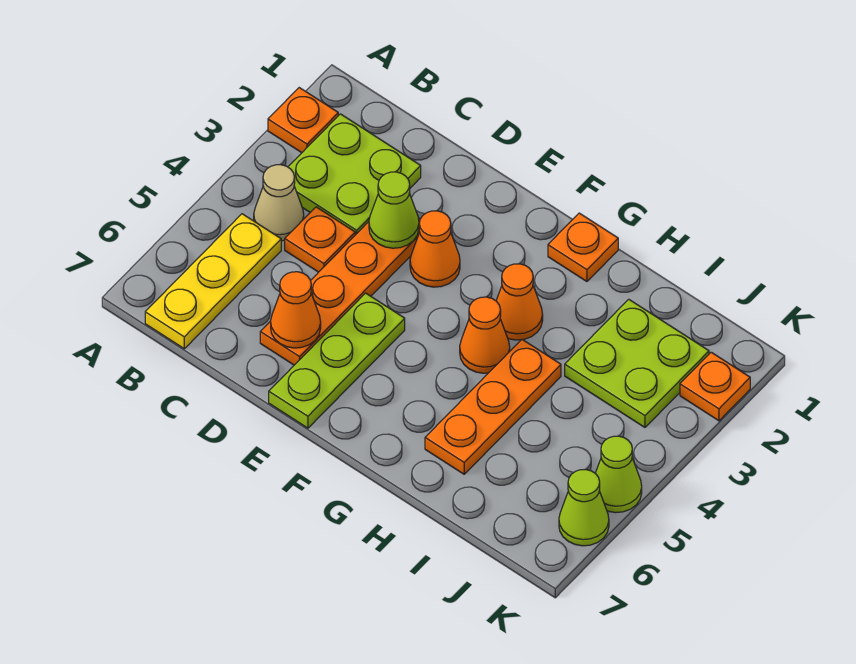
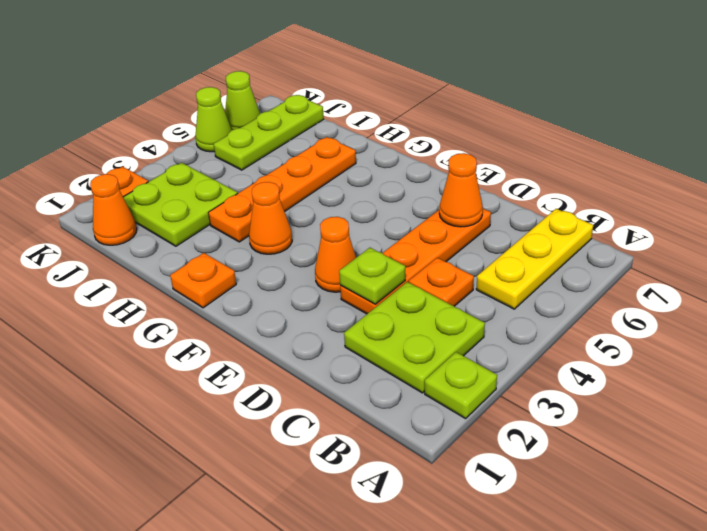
orange 1x1 plate [268,88,338,153] -> lime 1x1 plate [425,352,497,419]
tan 1x1 cone [254,165,304,241] -> none
lime 1x1 cone [369,172,419,248] -> lime 1x1 plate [339,248,405,304]
lime 1x3 plate [269,293,405,428] -> lime 1x3 plate moved to [214,95,324,170]
orange 1x1 cone [460,297,510,373] -> orange 1x1 cone moved to [90,174,137,245]
orange 1x3 plate [425,340,561,474] -> orange 1x4 plate [209,137,356,242]

